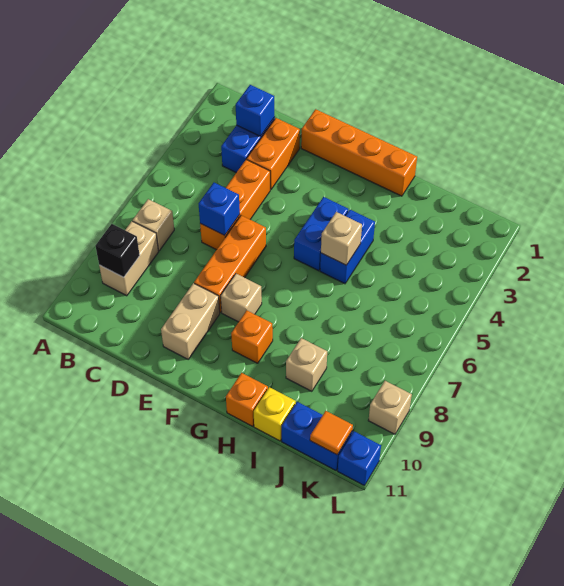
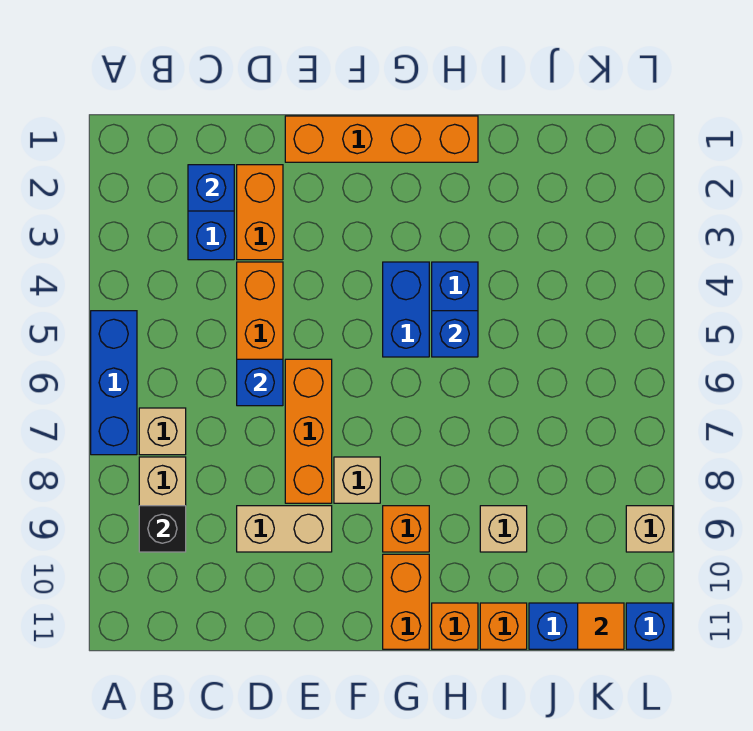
none -> blue 1x3 brick [91,311,137,455]
tan 1x2 brick [161,283,220,359] -> tan 1x2 brick turned to [237,506,332,552]
none -> orange 1x2 brick [383,554,429,649]
tan 1x1 brick [321,212,362,265] -> blue 1x1 brick [432,311,478,357]
yellow 1x1 brick [254,387,296,441] -> orange 1x1 brick [480,603,527,649]

